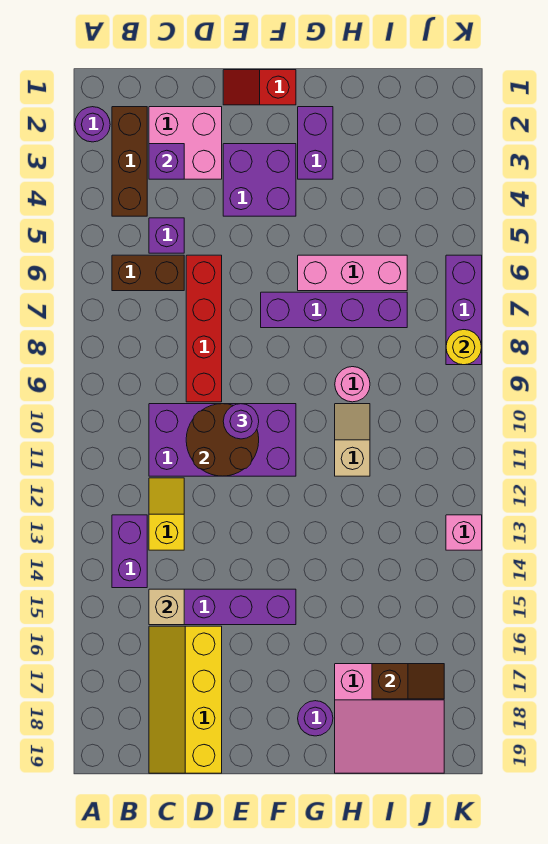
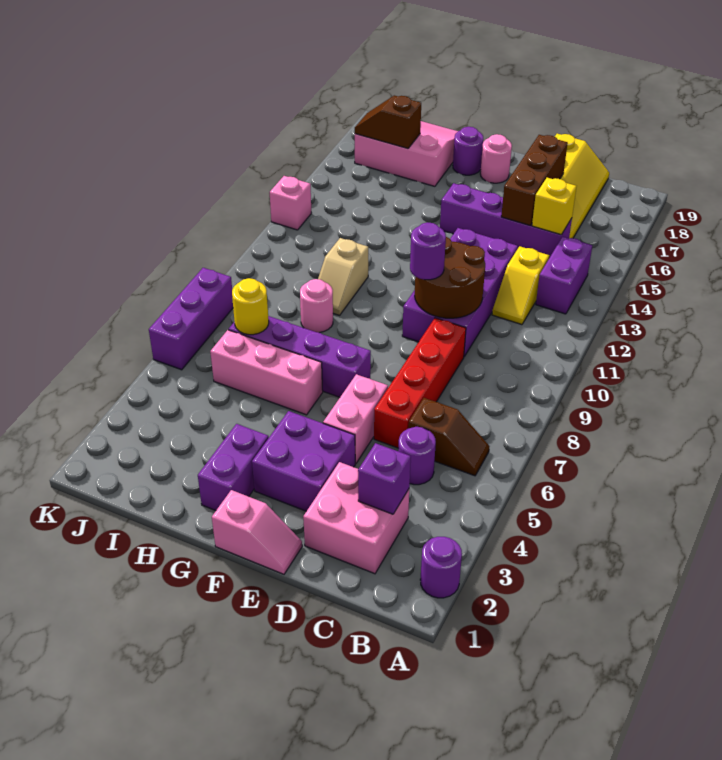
brown 1x3 brick [112,107,147,216] -> brown 1x3 brick moved to [501,135,568,225]
brown 1x2 brick [112,255,184,291] -> brown 1x2 slope [409,398,489,476]
purple 1x1 brick [149,218,184,253] -> purple 1x1 round brick [399,427,436,485]
purple 2x4 brick [149,404,296,476] -> purple 2x4 brick turned to [402,228,518,356]
tan 1x1 brick [149,589,184,625] -> yellow 1x1 brick [532,178,577,235]
red 1x2 slope [223,70,296,105] -> pink 1x2 slope [212,490,302,574]
none -> pink 1x2 brick [323,374,388,464]
none -> pink 1x1 round brick [480,134,512,183]
yellow 1x1 round brick [446,330,482,365] -> yellow 1x1 round brick moved to [232,278,269,335]

